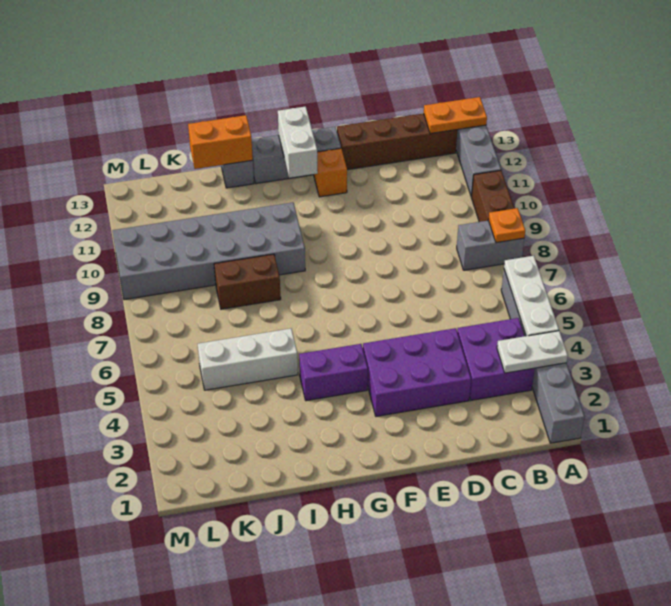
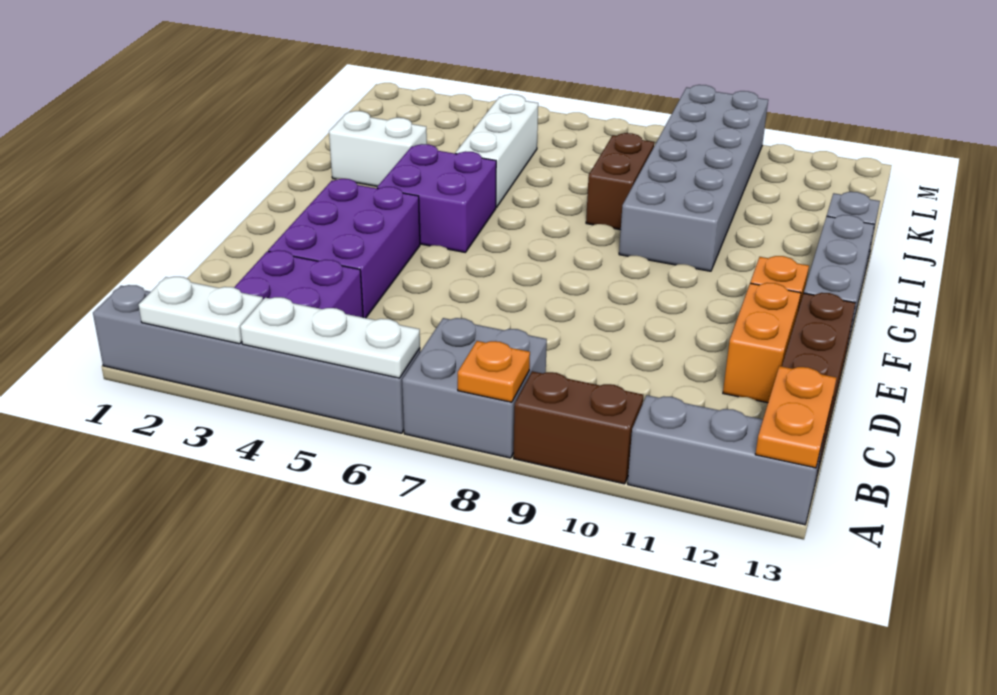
white 1x2 plate [497,331,568,373] -> white 1x2 plate turned to [139,277,263,344]
grey 1x2 brick [457,220,524,270] -> grey 2x2 brick [402,318,547,458]
purple 1x2 brick [299,344,368,401] -> purple 2x2 brick [377,144,496,252]
white 1x2 brick [278,106,318,178] -> white 1x2 brick moved to [329,111,427,186]
orange 1x2 brick [188,115,253,169] -> orange 1x2 brick moved to [723,283,801,403]

